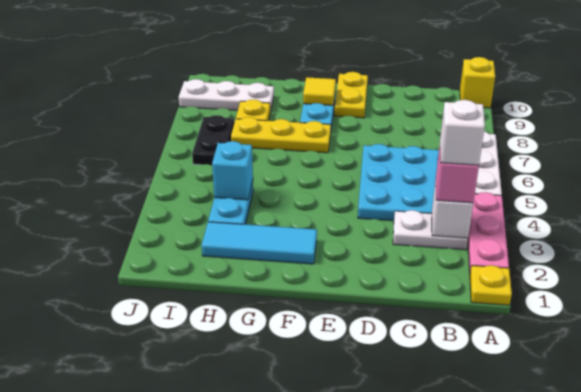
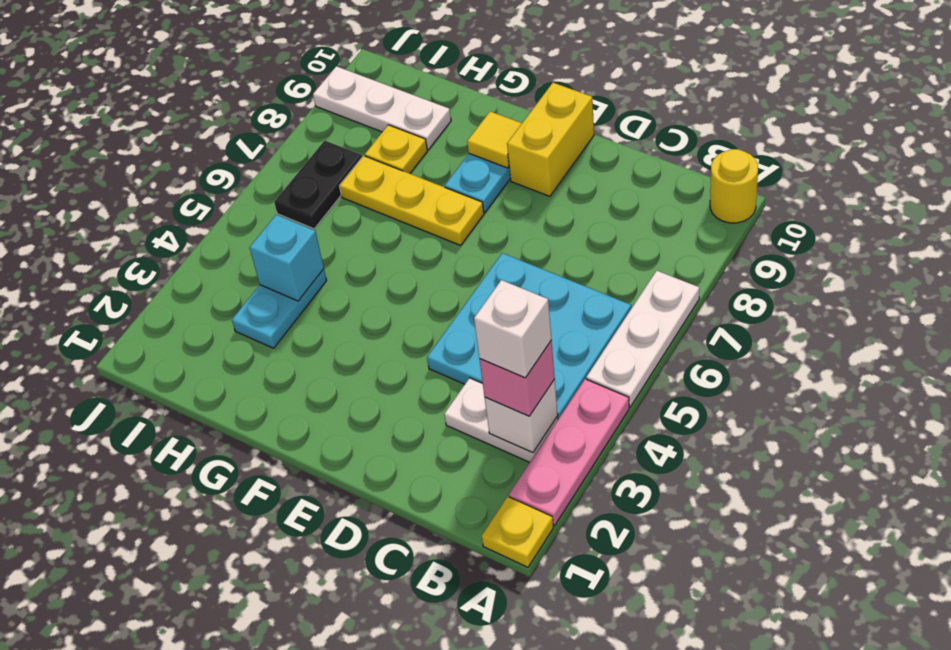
yellow 1x1 brick [460,57,495,108] -> yellow 1x1 round brick [710,149,758,223]
yellow 1x2 plate [334,72,368,118] -> yellow 1x2 brick [507,83,594,196]
cyan 1x3 tile [202,222,317,264] -> none

